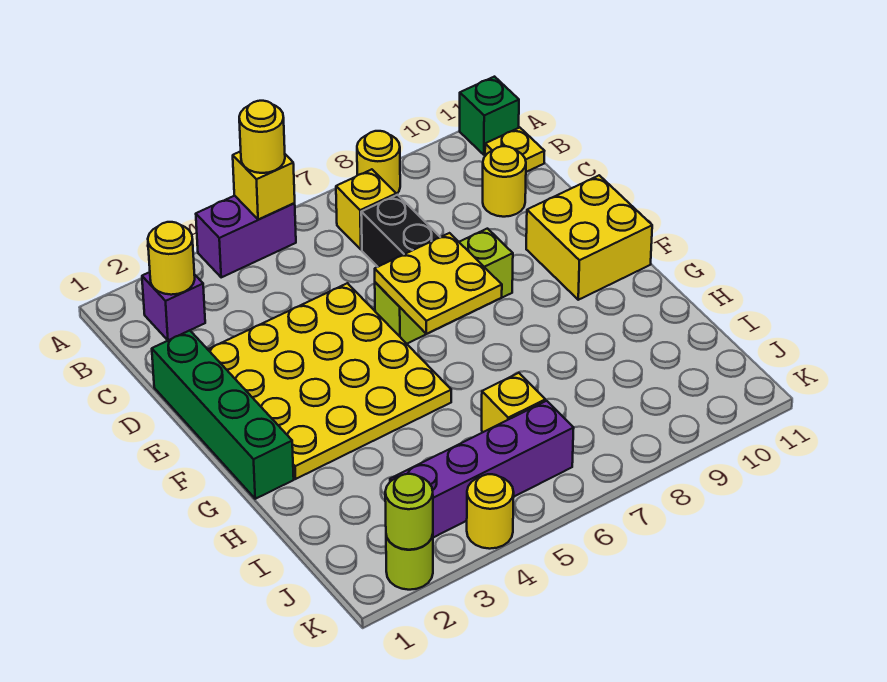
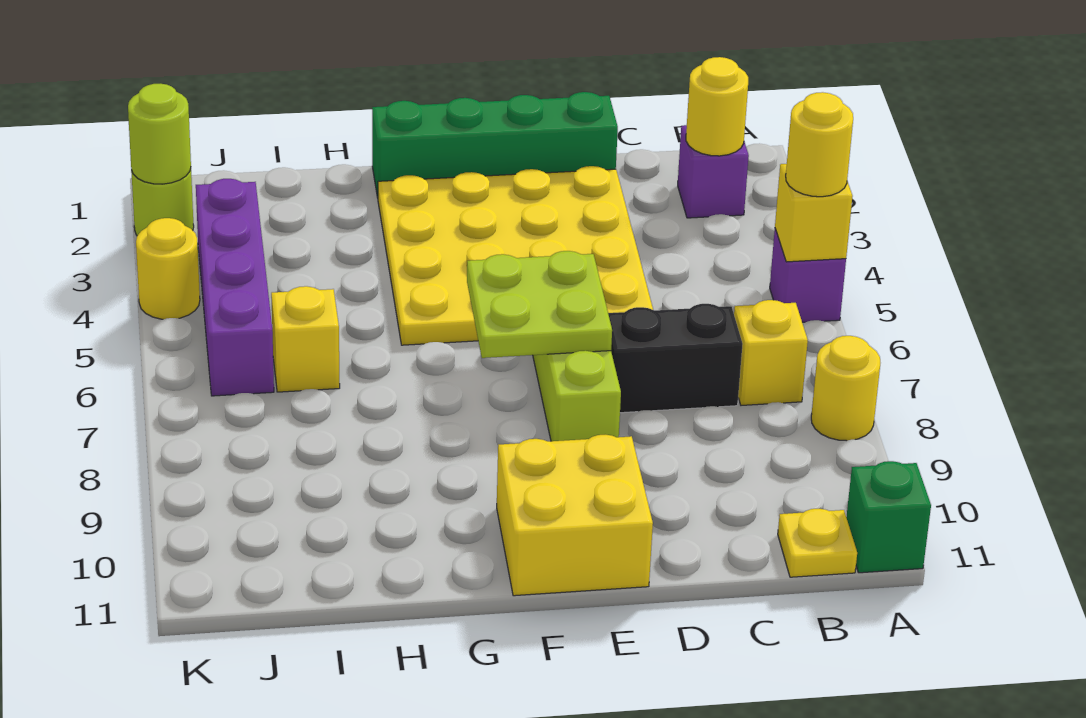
purple 1x2 brick [196,196,296,277] -> purple 1x1 brick [770,229,846,322]
yellow 1x1 round brick [483,146,526,217] -> none
yellow 2x2 plate [375,233,502,334] -> lime 2x2 plate [467,251,612,358]

